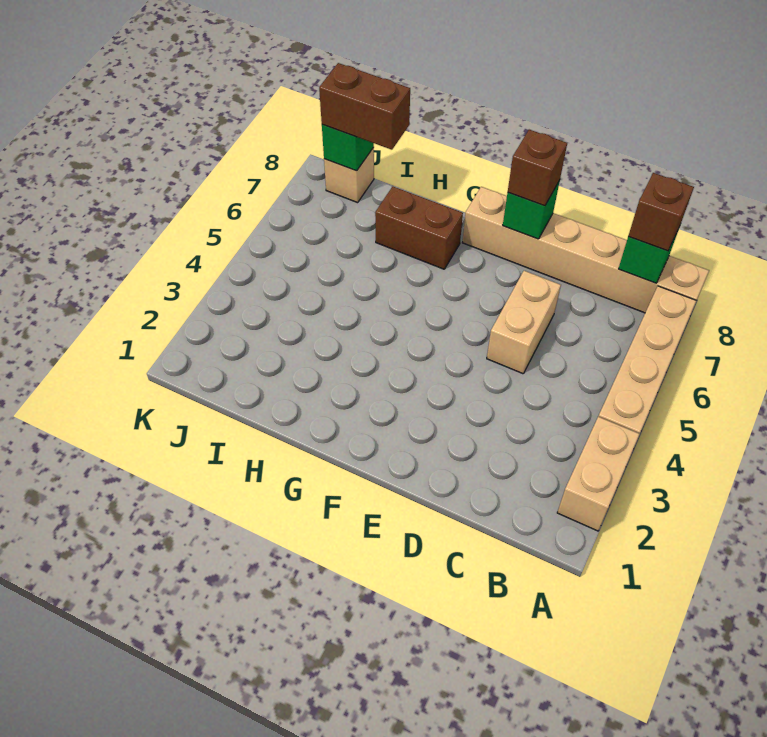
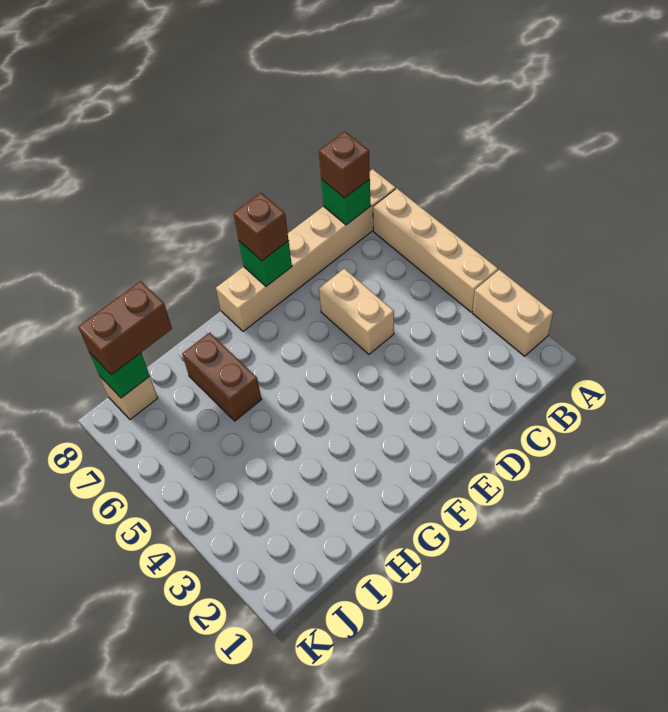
brown 1x2 brick [375,187,463,269] -> brown 1x2 brick turned to [182,332,262,421]

